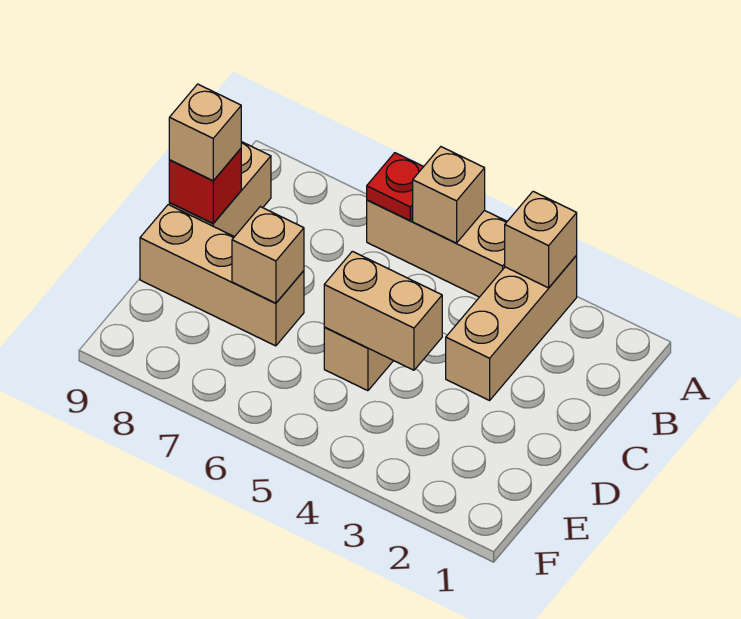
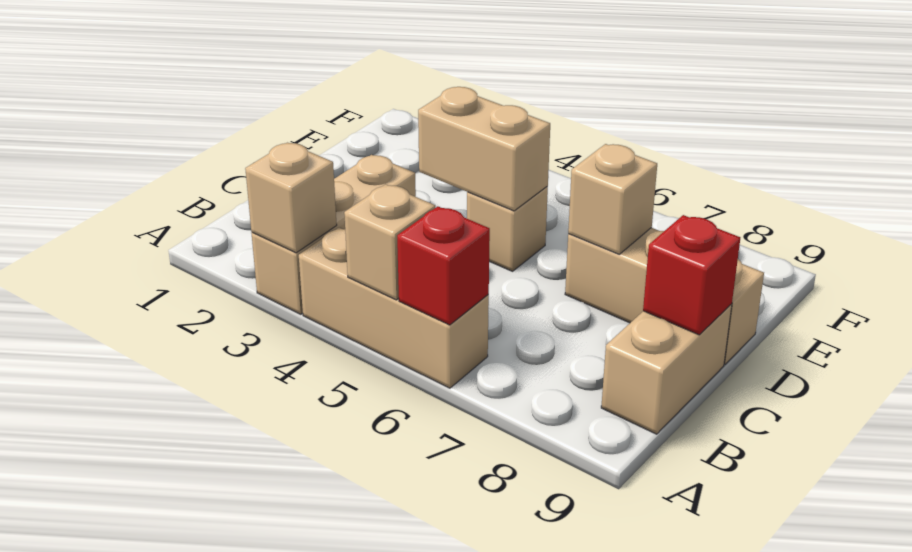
red 1x1 plate [367,153,424,221] -> red 1x1 brick [397,206,490,325]
tan 1x1 brick [169,84,241,181] -> none

